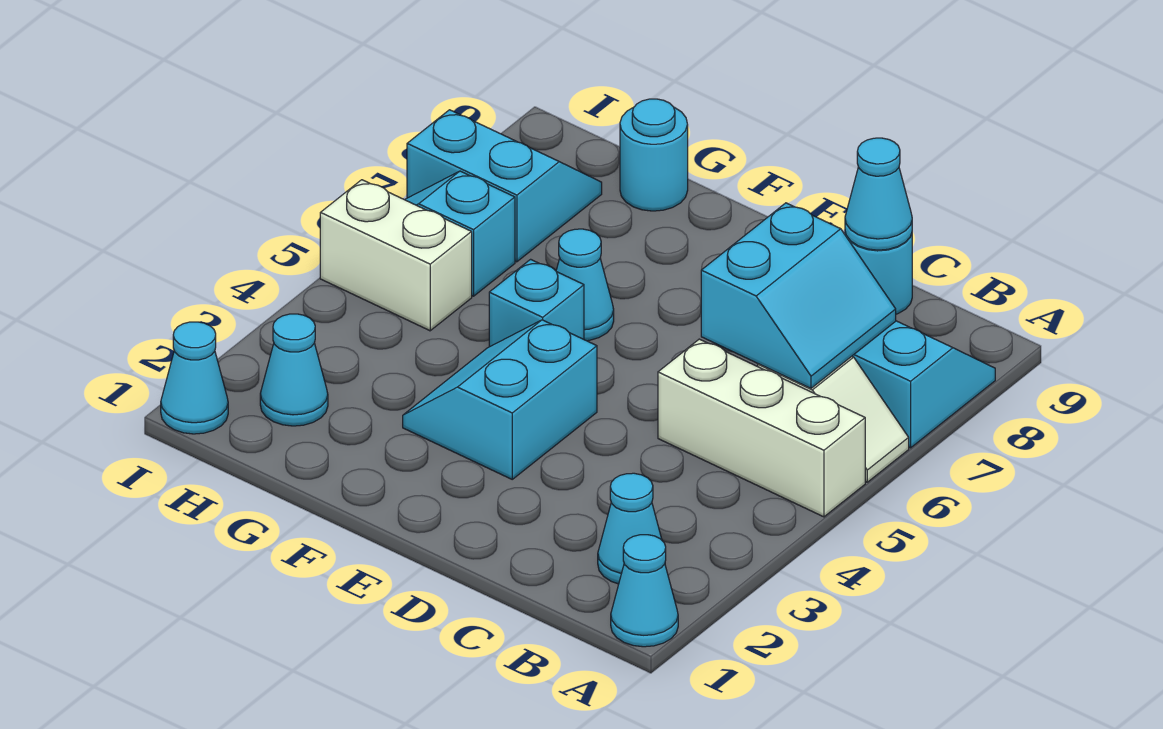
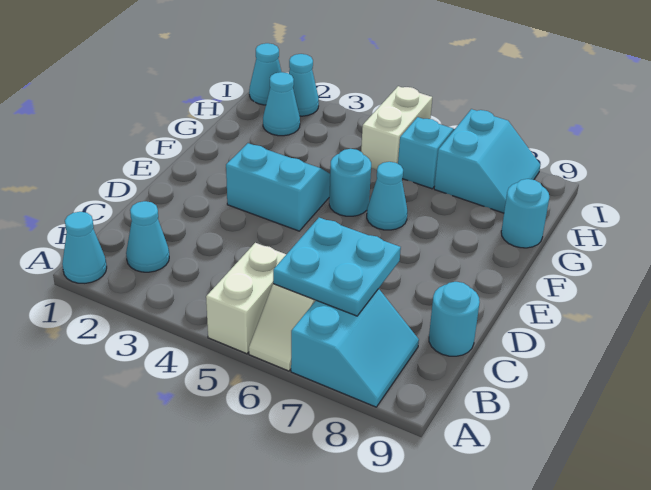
white 1x3 brick [658,339,865,517] -> white 1x2 brick [206,243,286,354]
cyan 2x2 slope [701,203,896,388] -> cyan 2x2 plate [273,218,401,316]
cyan 1x1 cone [845,138,912,250] -> cyan 1x1 cone moved to [289,54,319,116]
cyan 1x1 brick [489,259,584,347] -> cyan 1x1 round brick [329,149,371,216]

